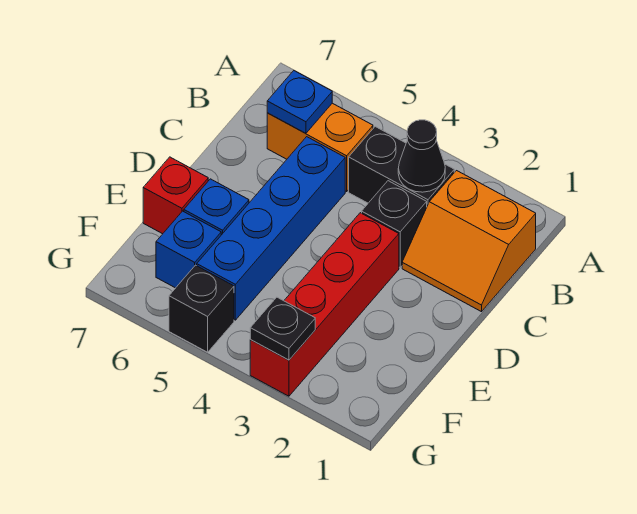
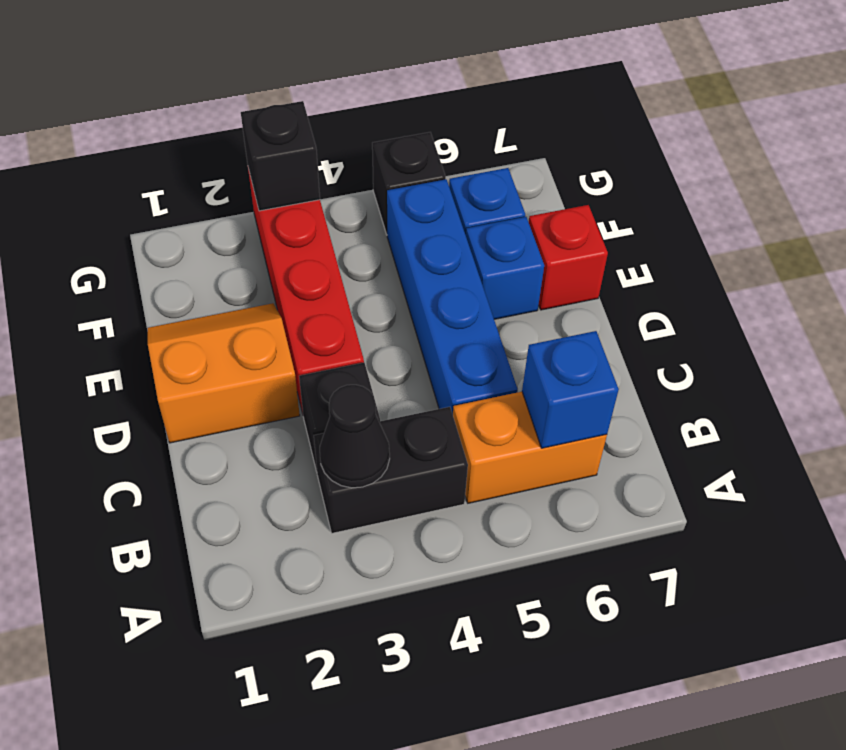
orange 2x2 slope [402,171,536,312] -> orange 2x2 slope moved to [148,303,300,443]
blue 1x1 plate [267,71,332,133] -> blue 1x1 brick [522,331,619,448]
black 1x1 plate [250,297,315,360] -> black 1x1 brick [241,101,320,211]

